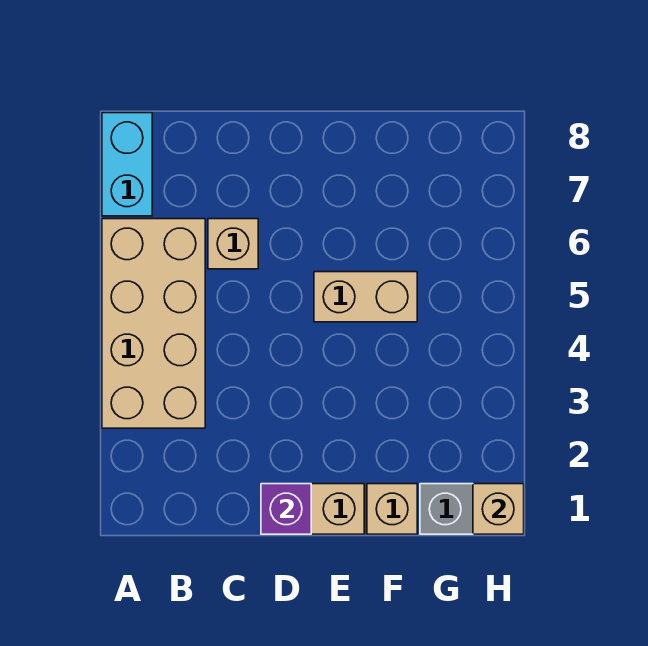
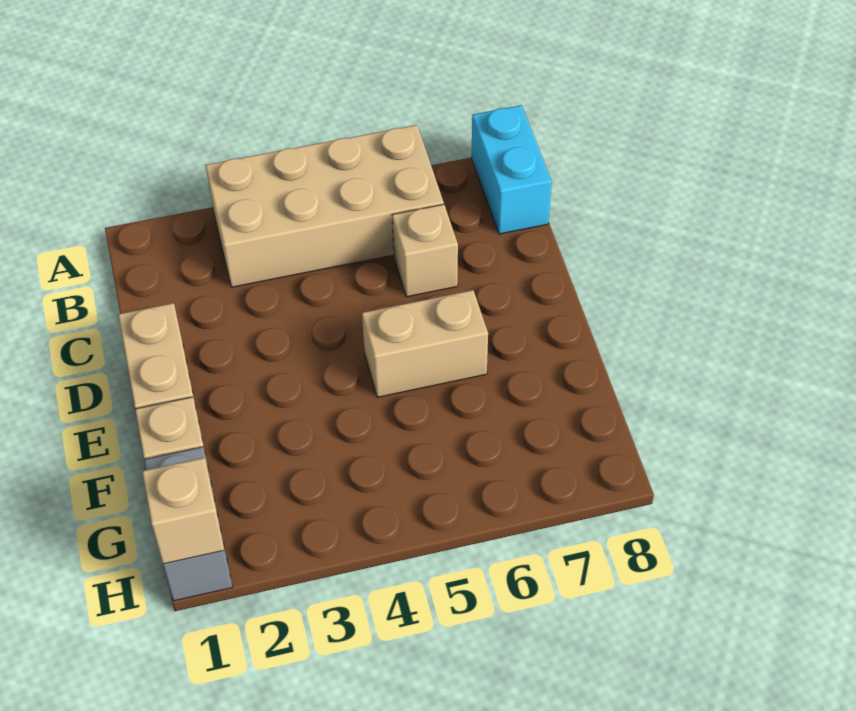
cyan 1x2 brick [102,113,152,216] -> cyan 1x2 brick turned to [471,105,552,234]
purple 1x1 brick [261,484,311,534] -> none
tan 1x2 brick [314,272,417,322] -> tan 1x2 brick turned to [362,290,488,397]

